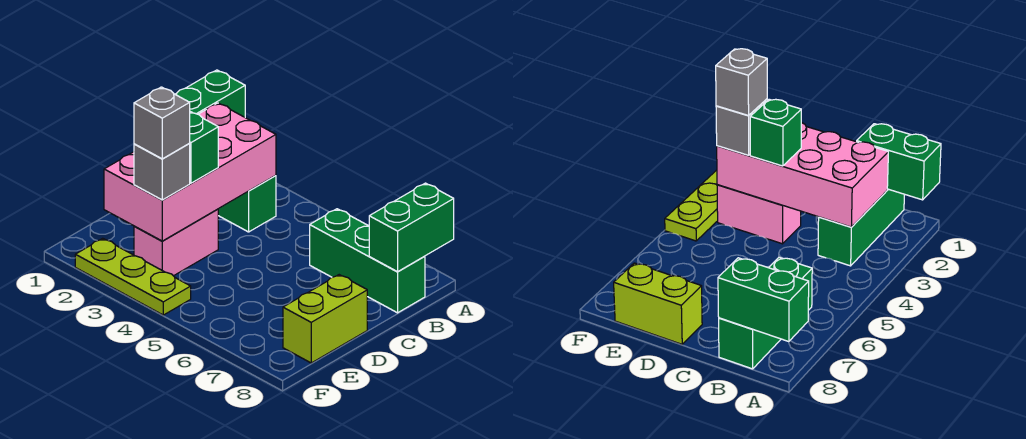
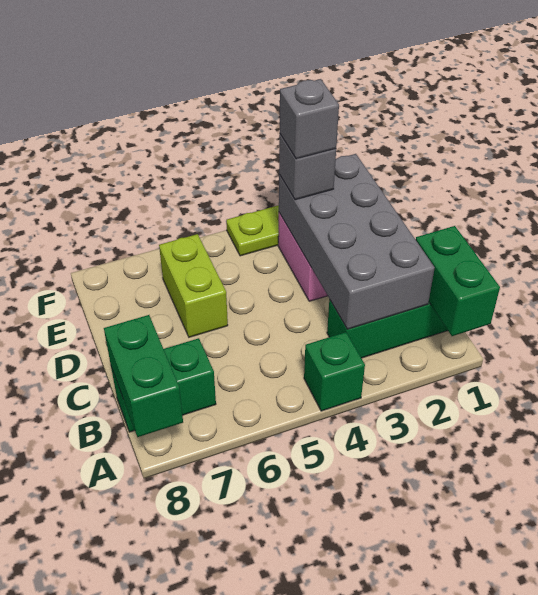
pink 2x4 brick [104,103,276,241] -> grey 2x4 brick [279,154,435,329]
green 1x3 brick [310,209,425,313] -> green 1x2 brick [111,338,216,432]
green 1x1 brick [189,112,218,183] -> green 1x1 brick moved to [304,332,365,411]
lime 1x2 brick [283,275,367,363] -> lime 1x2 brick moved to [159,234,228,337]

